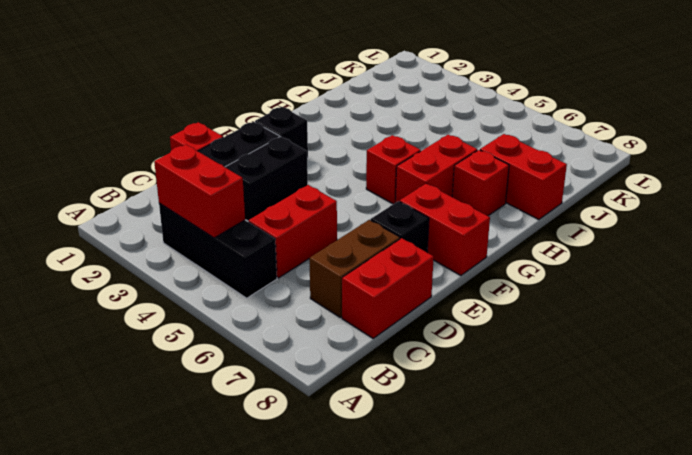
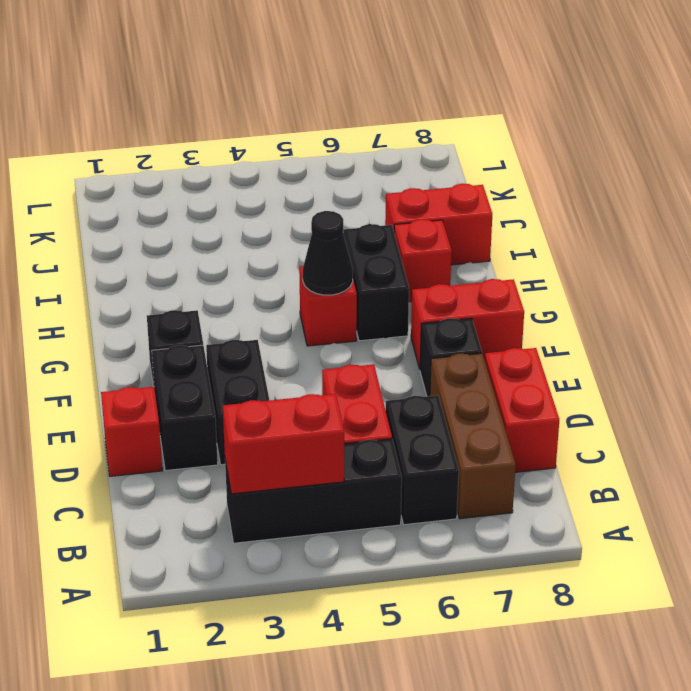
none -> black 1x2 brick [386,395,459,525]
brown 1x2 brick [309,220,400,317] -> brown 1x3 brick [430,353,516,519]
none -> black 1x1 cone [303,211,353,295]
red 1x2 brick [395,135,477,203] -> black 1x2 brick [343,224,409,341]

